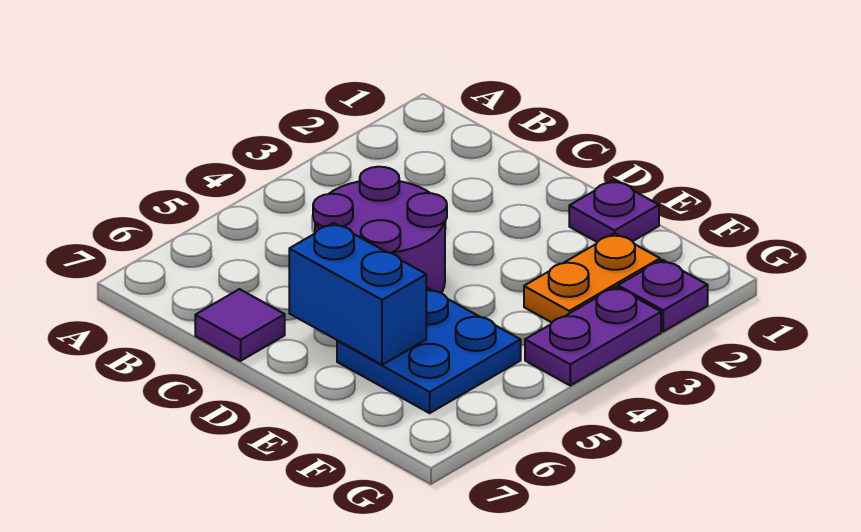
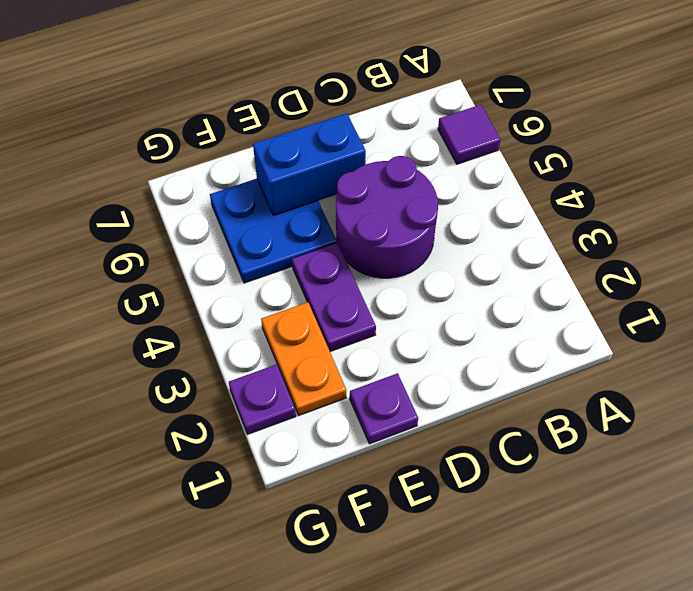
purple 1x1 tile [195,289,285,361] -> purple 1x1 tile moved to [438,105,501,164]
purple 1x2 plate [525,287,661,385] -> purple 1x2 plate moved to [292,243,376,351]

